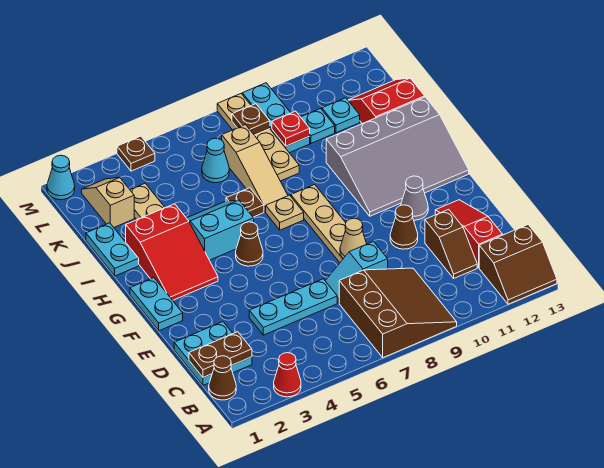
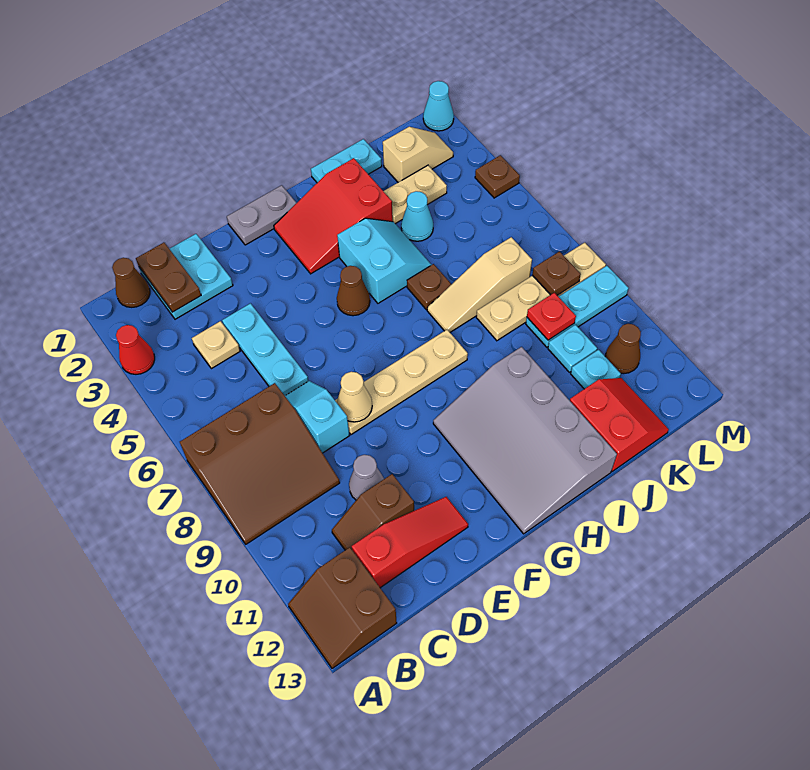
brown 1x1 cone [390,205,418,249] -> brown 1x1 cone moved to [605,324,641,374]
cyan 1x2 plate [130,278,183,331] -> grey 1x2 plate [227,185,296,245]
grey 1x1 cone [401,176,428,220] -> grey 1x1 cone moved to [349,455,384,500]
tan 1x1 plate [266,195,304,230] -> tan 1x1 plate moved to [192,321,240,369]
cyan 1x1 cone [202,138,229,183] -> cyan 1x1 cone moved to [401,191,433,241]

